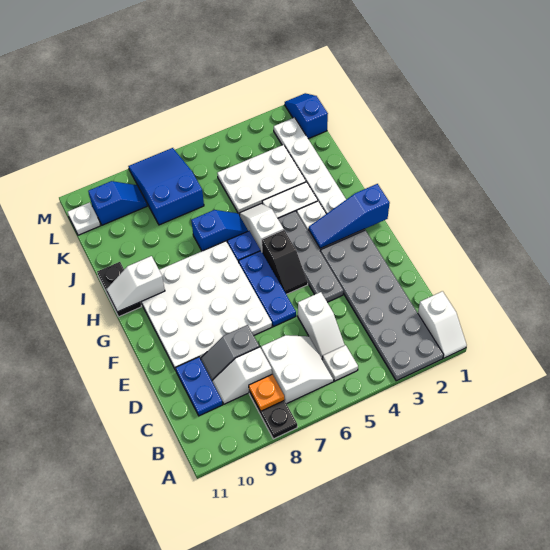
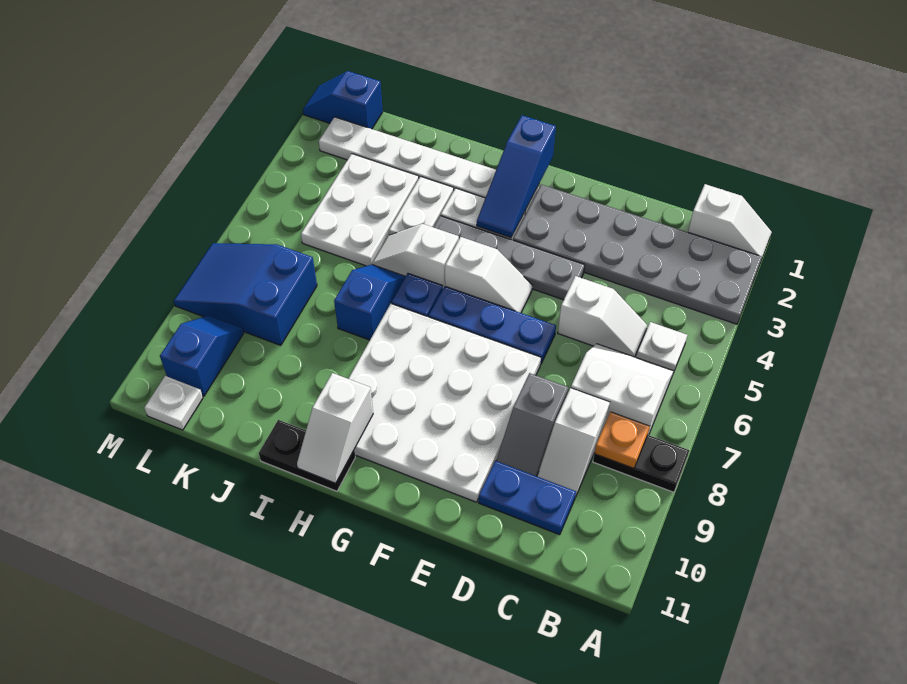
black 1x2 slope [262,230,308,294] -> white 1x2 slope [445,237,533,313]

